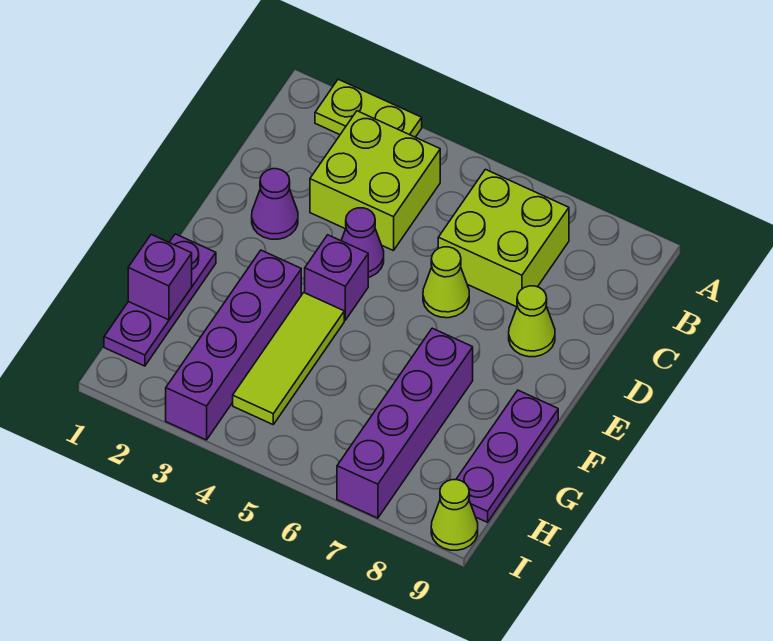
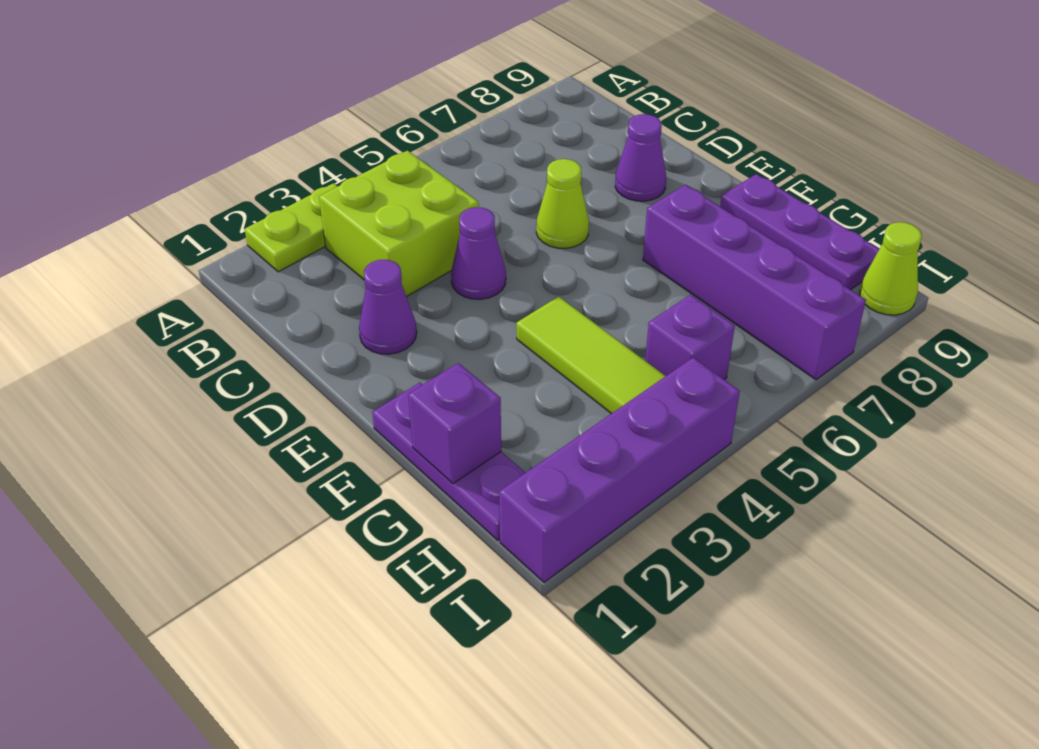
lime 2x2 brick [438,169,569,307] -> none
lime 1x1 cone [509,286,555,357] -> purple 1x1 cone [615,114,666,201]
purple 1x1 brick [305,235,368,320] -> purple 1x1 brick moved to [645,295,735,380]
purple 1x4 brick [166,250,301,440] -> purple 1x4 brick turned to [499,357,740,582]

